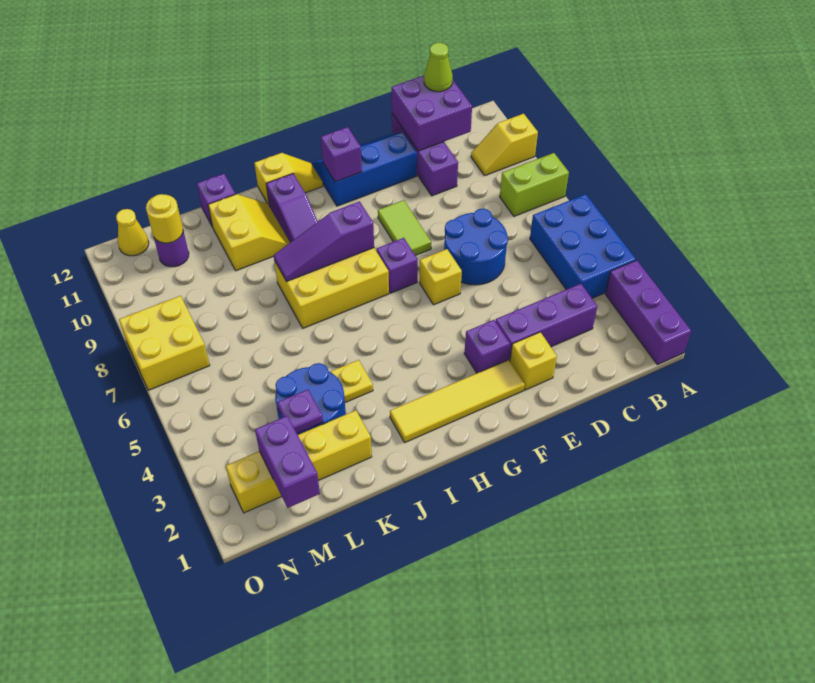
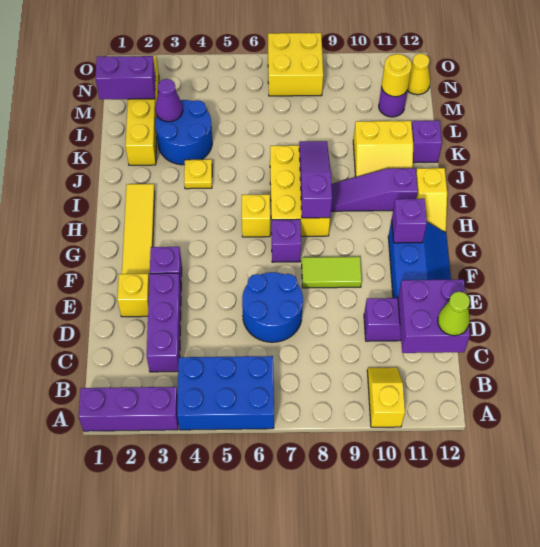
lime 1x2 brick [500,153,569,216] -> none
yellow 1x1 brick [420,249,462,305] -> yellow 1x1 brick moved to [242,194,270,237]
purple 1x1 plate [277,390,323,433] -> purple 1x1 cone [155,79,183,122]

